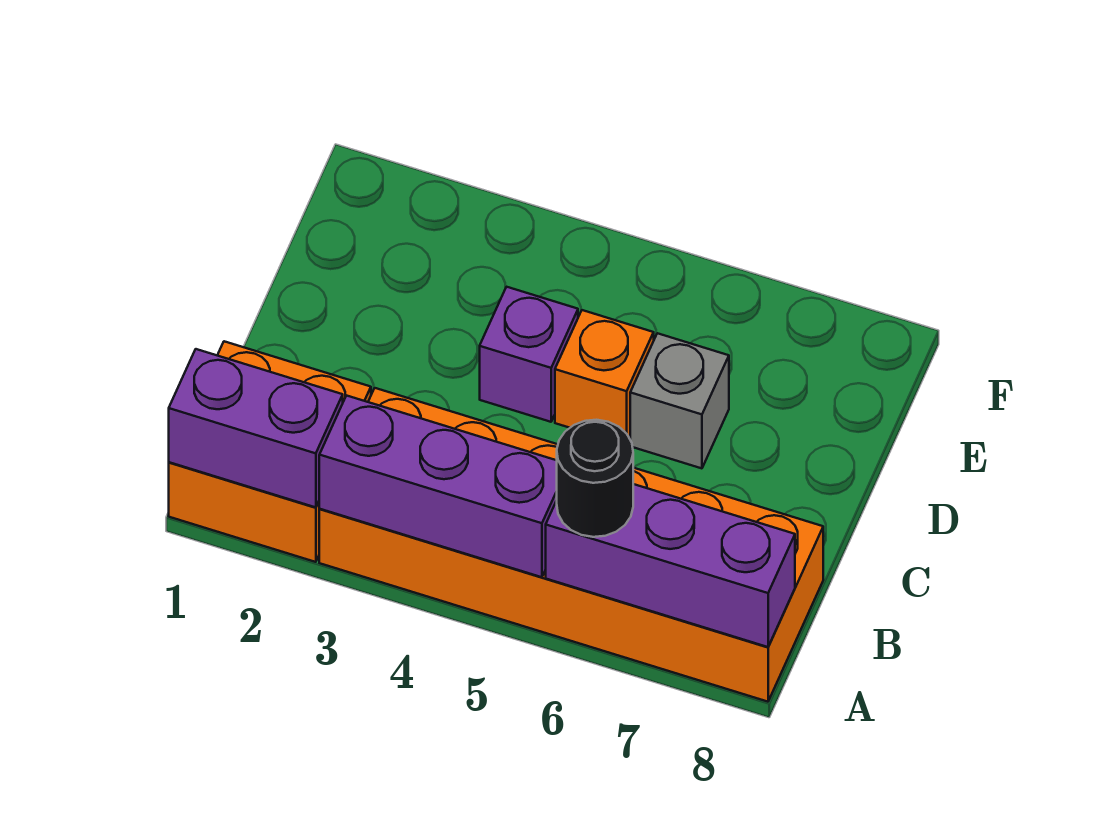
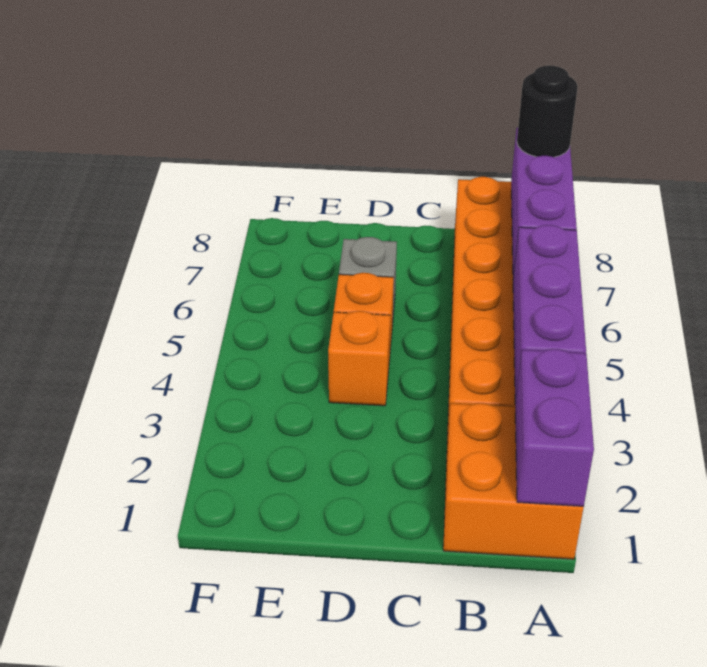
black 1x1 round brick [557,420,633,537] -> black 1x1 round brick moved to [517,66,578,157]
purple 1x1 brick [480,287,578,422] -> orange 1x1 brick [328,311,390,406]

